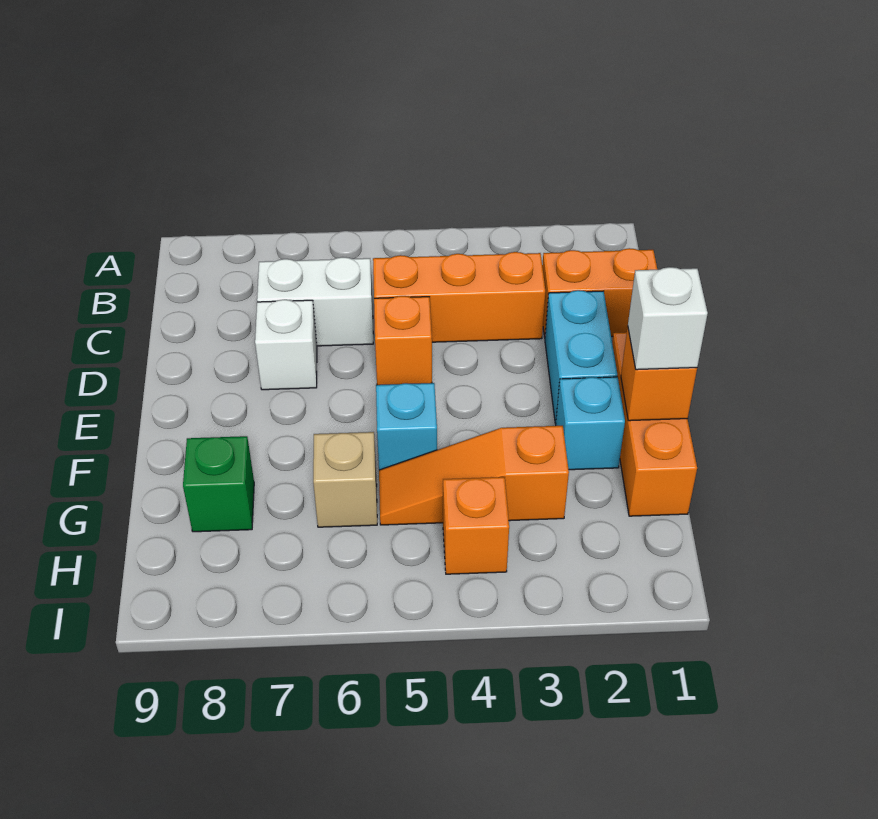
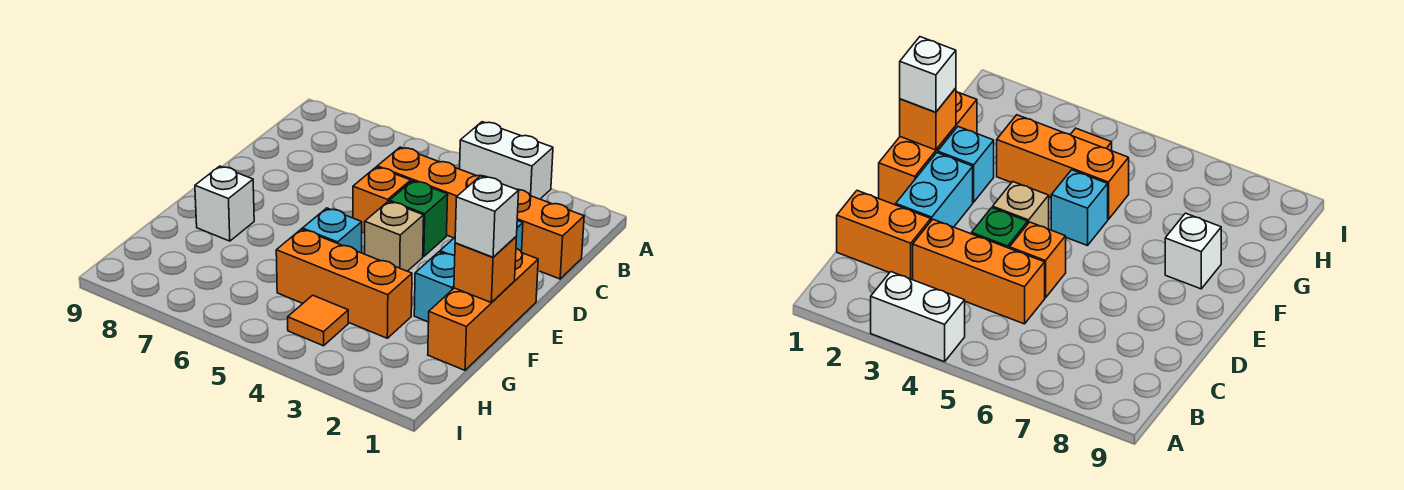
white 1x2 brick [257,257,373,346] -> white 1x2 brick moved to [460,122,553,199]
white 1x1 brick [255,300,317,390] -> white 1x1 brick moved to [195,166,254,241]
orange 1x3 slope [379,426,569,525] -> orange 1x3 brick [276,229,412,338]
tan 1x1 brick [313,432,377,527] -> tan 1x1 brick moved to [365,201,424,271]
green 1x1 brick [183,436,254,532] -> green 1x1 brick moved to [389,181,448,257]
orange 1x1 brick [443,477,509,574] -> orange 1x1 tile [288,295,348,346]

